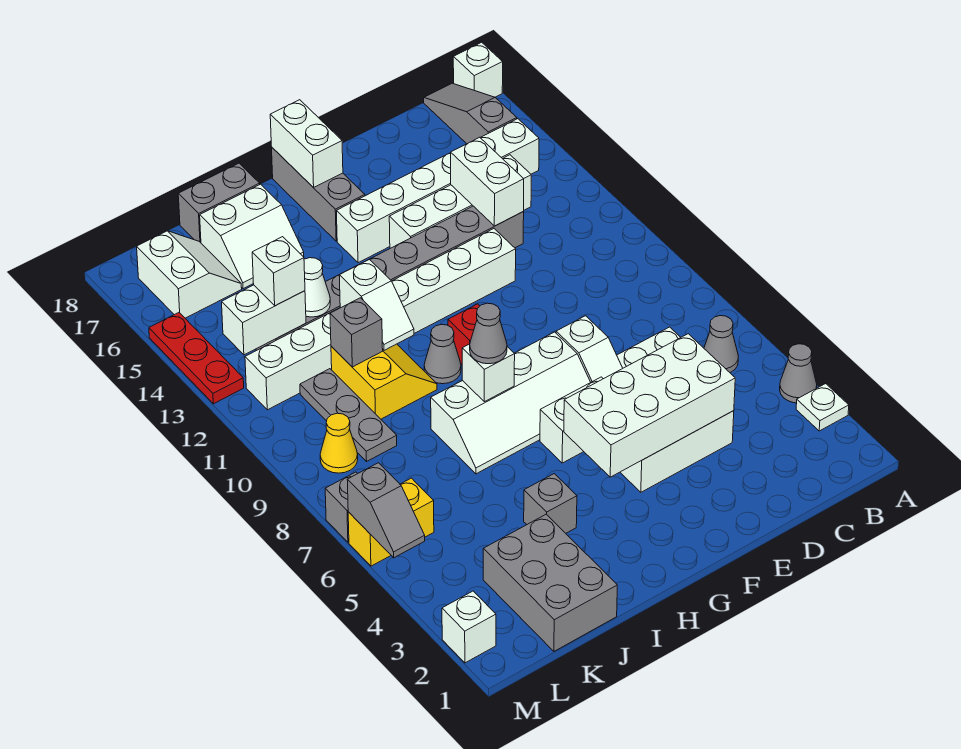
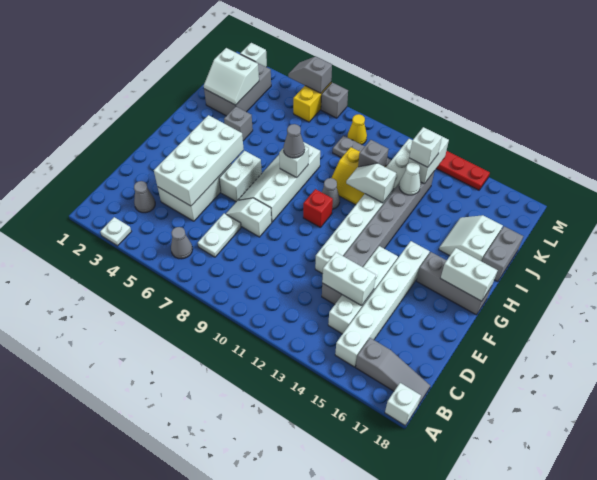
grey 1x1 cone [780,344,817,403] -> grey 1x1 cone moved to [134,181,155,213]
grey 2x3 brick [483,514,617,651] -> grey 2x3 brick turned to [204,54,271,116]
white 2x2 slope [137,231,242,318] -> white 2x2 slope moved to [204,48,259,105]

